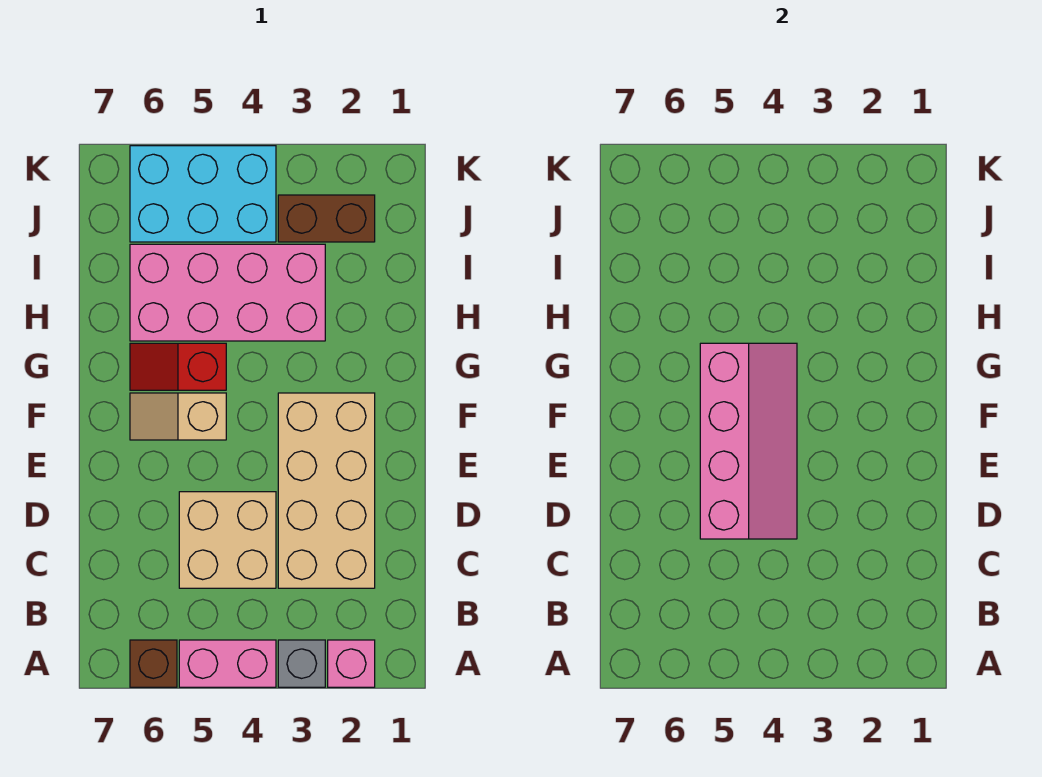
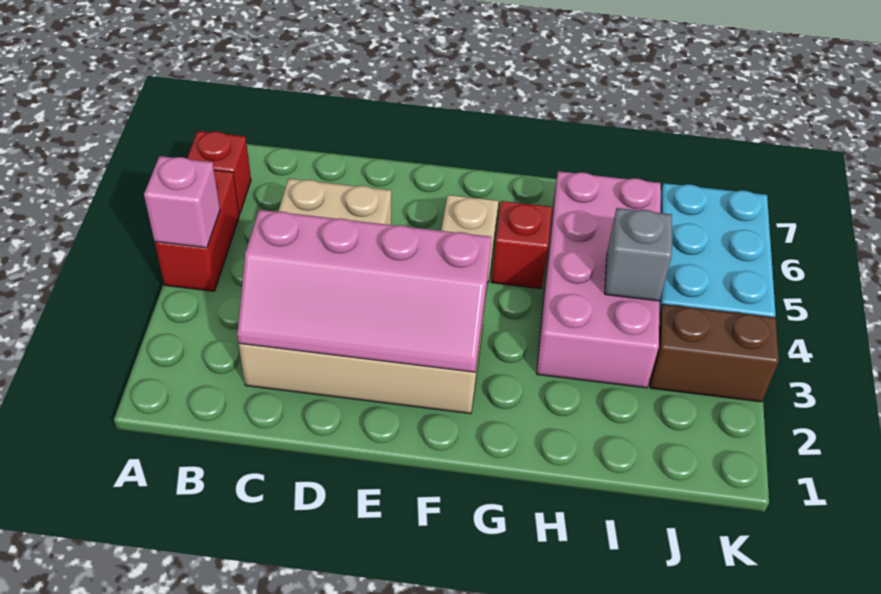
pink 1x1 brick [328,640,375,687] -> pink 1x1 brick moved to [144,156,220,248]
grey 1x1 brick [278,640,325,687] -> grey 1x1 brick moved to [605,208,672,301]
pink 1x2 brick [179,640,276,687] -> red 1x2 brick [155,170,239,291]
brown 1x1 brick [130,640,177,687] -> red 1x1 brick [187,131,251,214]
pink 2x4 slope [700,343,797,539] -> pink 2x4 slope moved to [237,210,492,372]
brown 1x2 brick [278,195,375,242] -> brown 1x2 brick turned to [650,304,779,402]

